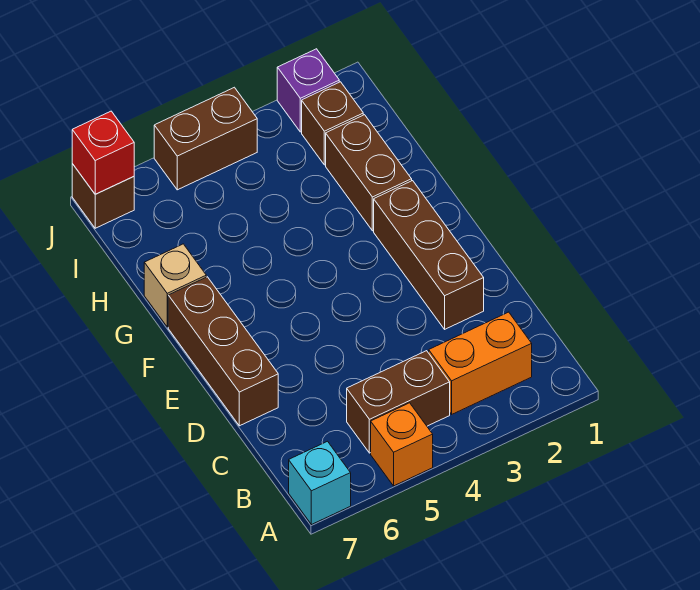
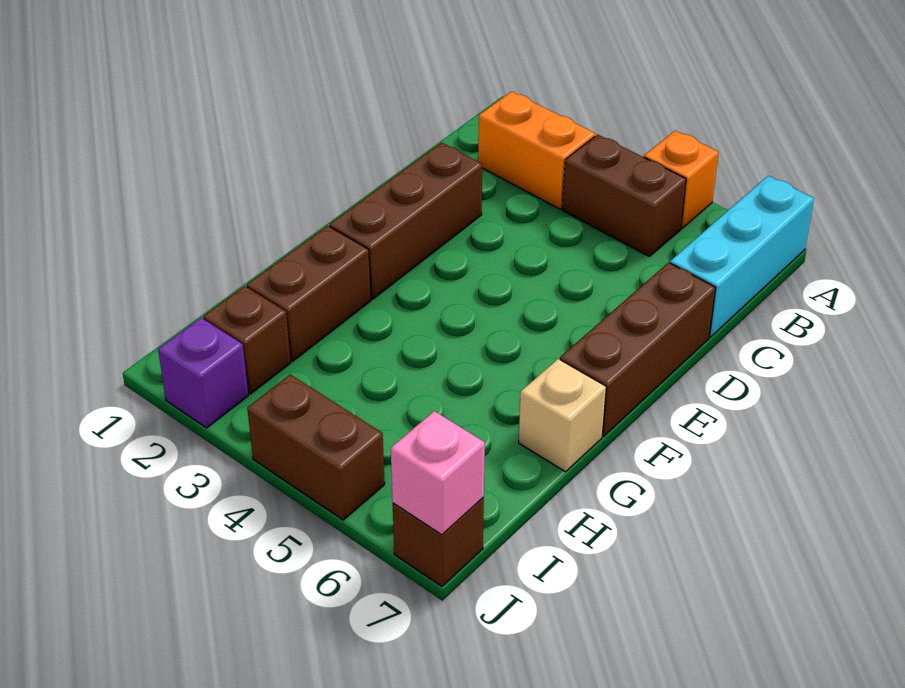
cyan 1x1 brick [289,441,351,525] -> cyan 1x3 brick [670,176,814,337]
red 1x1 brick [72,111,134,194] -> pink 1x1 brick [391,411,485,535]

